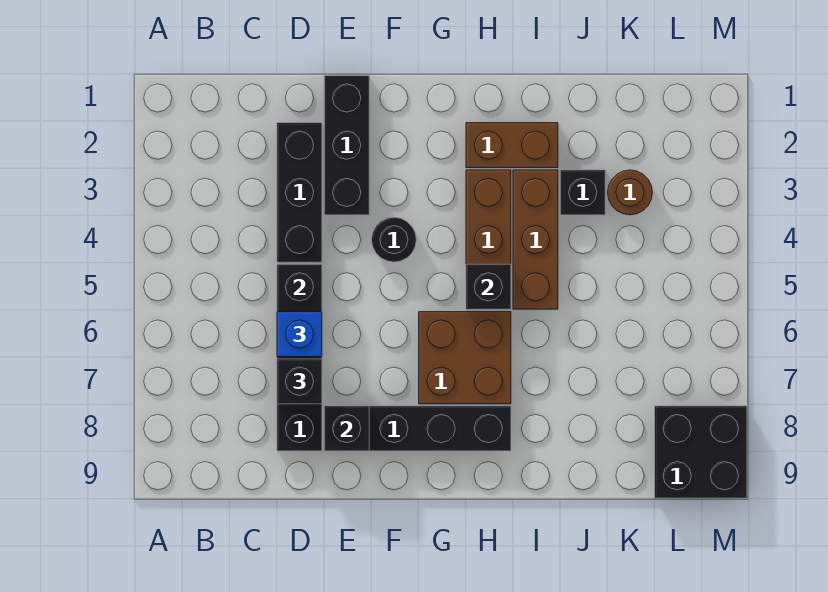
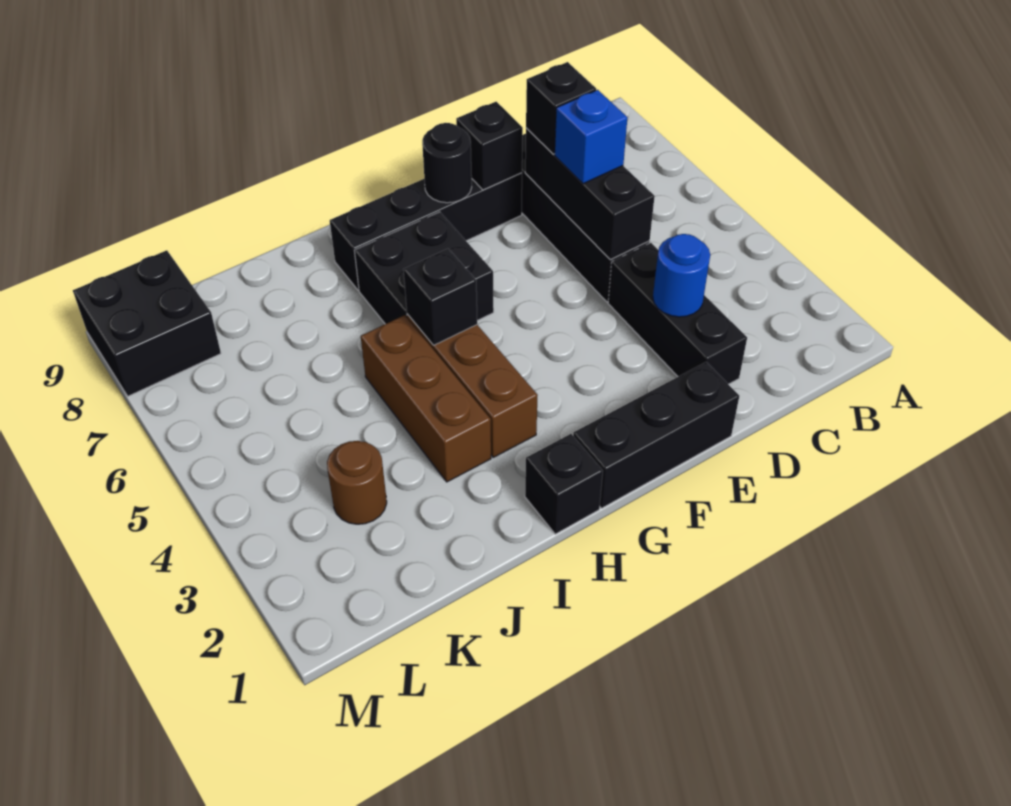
none -> blue 1x1 round brick [653,234,710,317]
black 1x3 brick [324,76,369,215] -> black 1x3 brick turned to [573,362,739,508]
black 1x1 round brick [372,217,416,262] -> black 1x1 round brick moved to [422,123,472,203]
brown 2x2 brick [419,312,511,404] -> black 2x2 brick [354,212,494,324]
brown 1x2 brick [466,123,558,168] -> none
black 1x1 brick [560,170,605,215] -> black 1x1 brick moved to [525,434,603,534]

